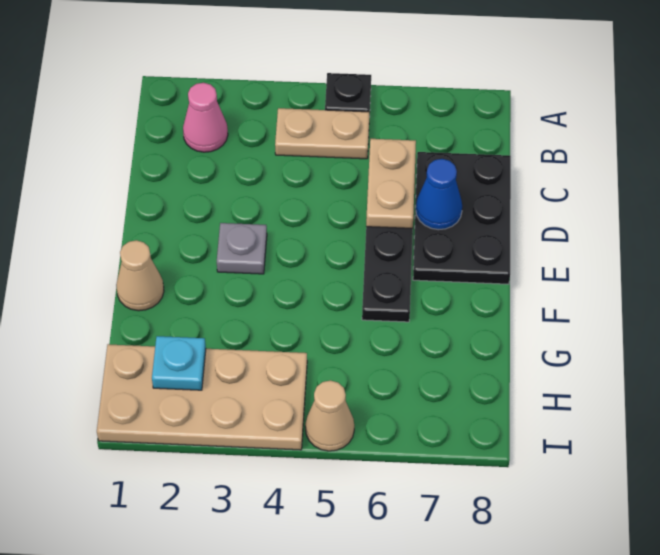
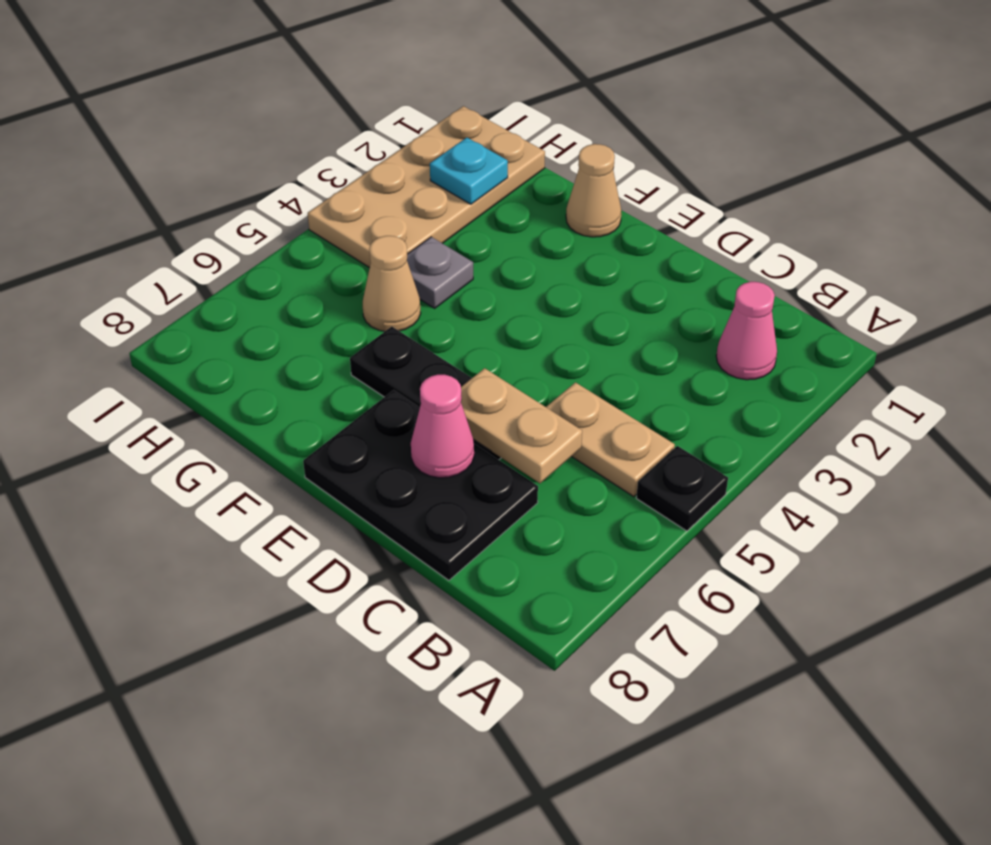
tan 1x2 plate [275,108,370,159] -> tan 1x2 plate turned to [546,383,675,497]
blue 1x1 cone [416,159,462,230] -> pink 1x1 cone [411,375,474,478]
grey 1x1 plate [217,223,267,274] -> grey 1x1 plate moved to [407,237,473,308]
tan 1x1 cone [305,380,354,451] -> tan 1x1 cone moved to [363,236,421,331]

